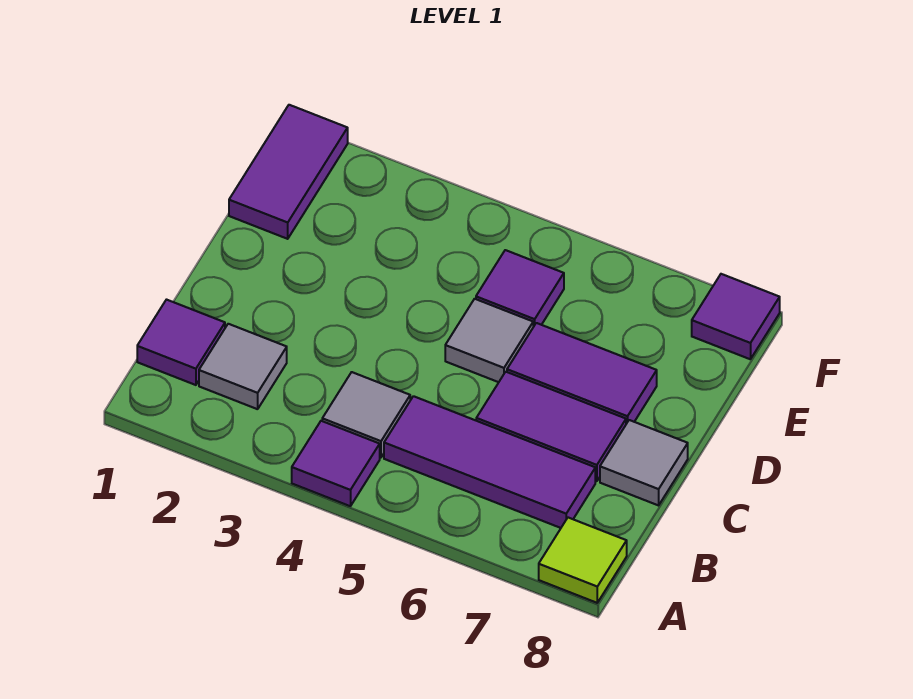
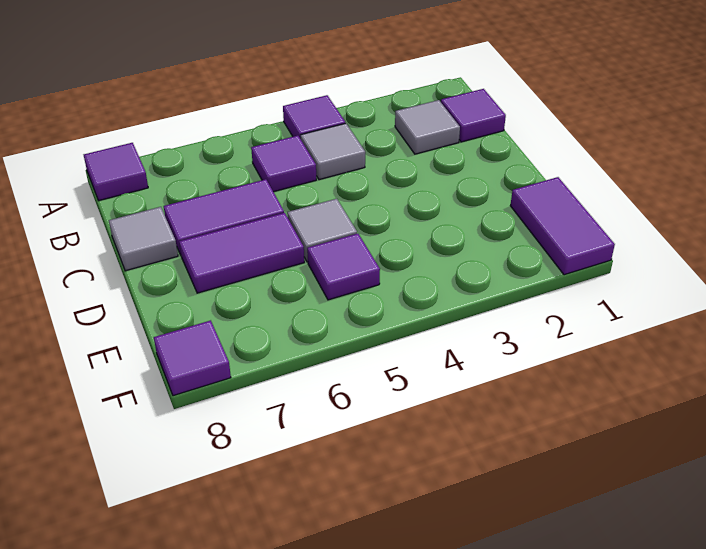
lime 1x1 tile [539,518,627,603] -> purple 1x1 tile [84,143,148,200]
purple 1x3 tile [384,396,595,528] -> purple 1x1 tile [251,136,316,192]

